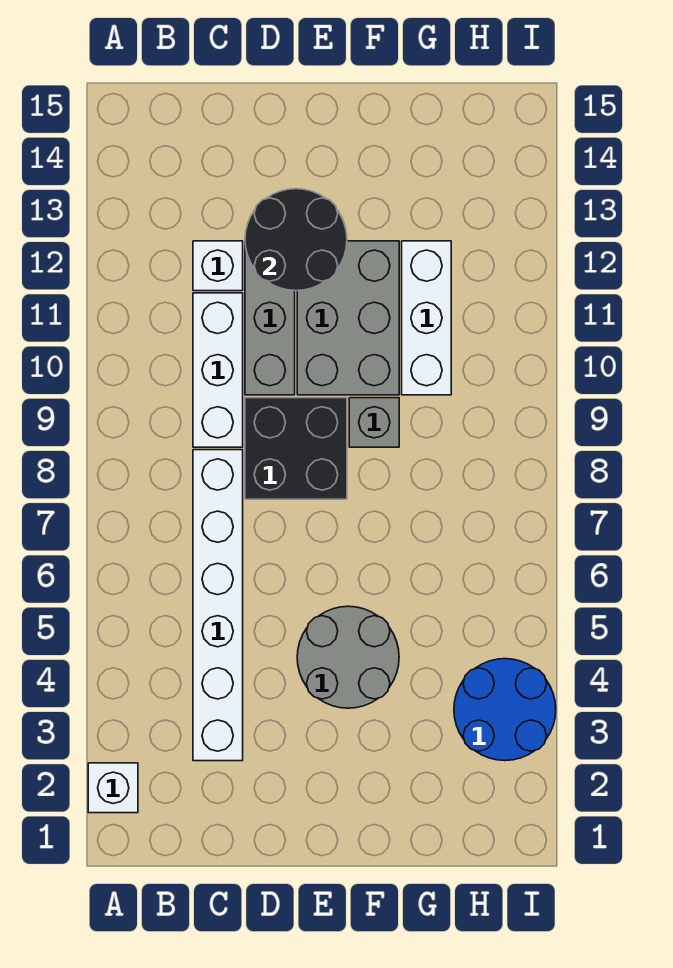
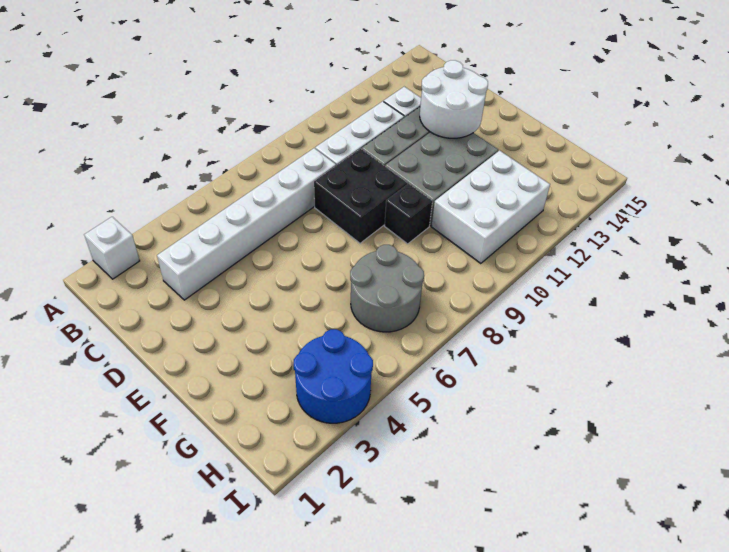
black 2x2 round brick [245,189,347,291] -> white 2x2 round brick [420,60,488,138]
grey 2x2 round brick [297,606,399,708] -> grey 2x2 round brick moved to [350,245,424,332]
grey 1x1 brick [349,398,399,447] -> black 1x1 brick [385,184,432,244]
white 1x3 brick [402,241,451,395] -> white 2x3 brick [432,150,550,264]

